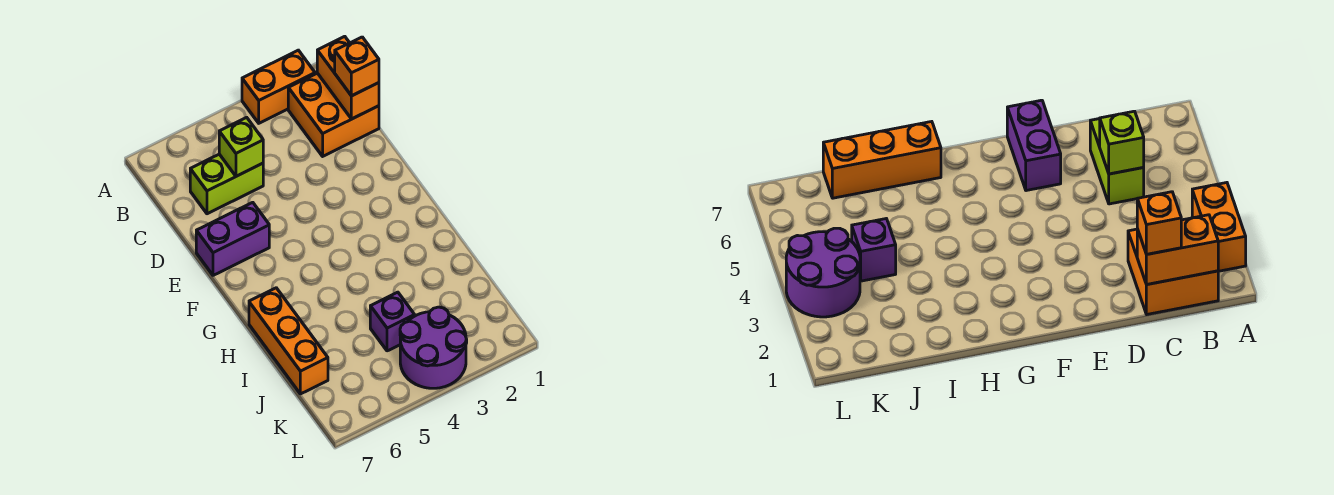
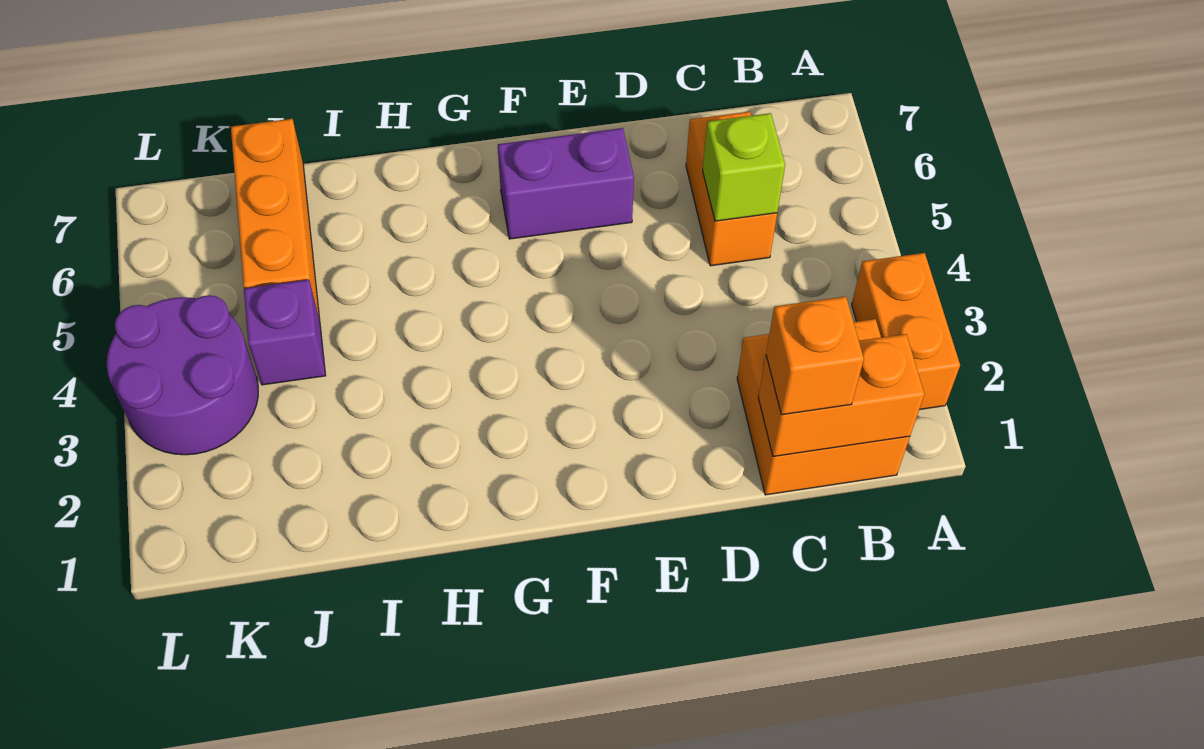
lime 1x2 brick [190,154,263,214] -> orange 1x2 brick [686,112,777,266]
purple 1x2 brick [196,202,269,275] -> purple 1x2 brick turned to [498,128,634,239]
orange 1x3 brick [249,288,328,394] -> orange 1x3 brick turned to [231,119,320,319]

